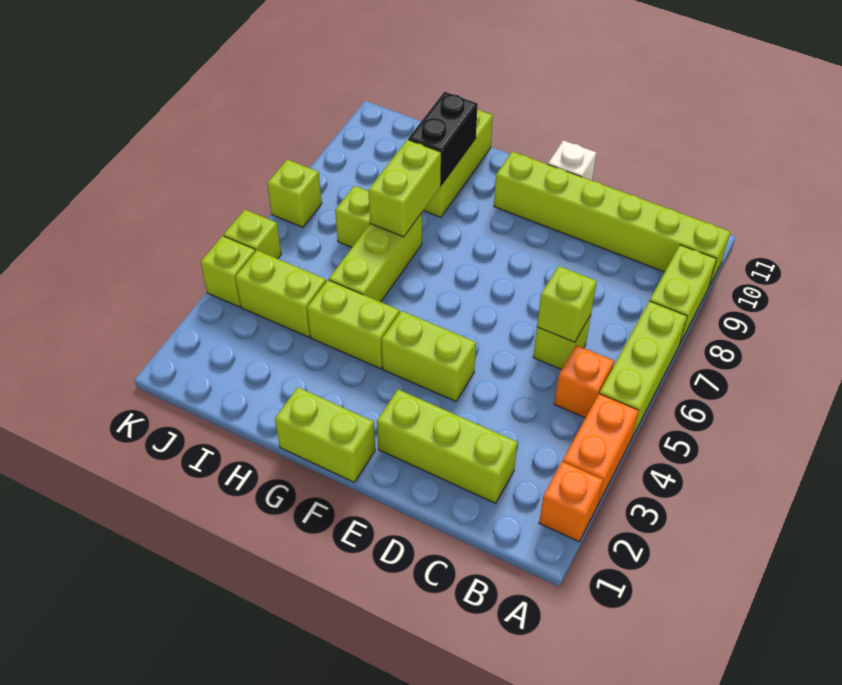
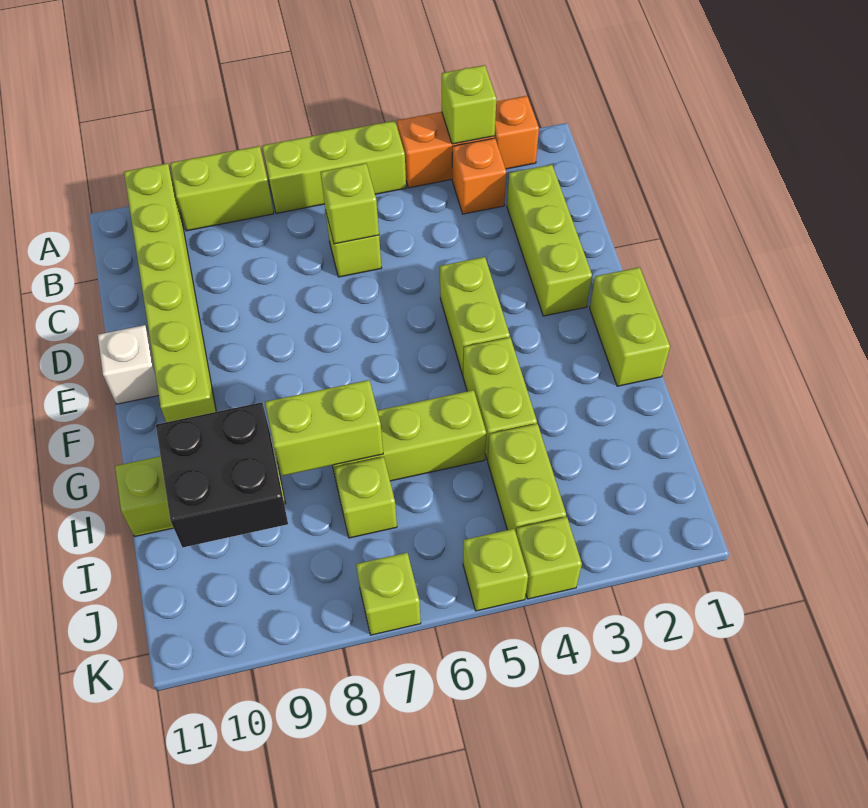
none -> lime 1x1 brick [442,65,496,144]
orange 1x1 brick [554,345,614,418] -> orange 1x1 brick moved to [452,138,506,214]
black 1x2 brick [408,92,478,185] -> black 2x2 brick [156,402,288,547]

